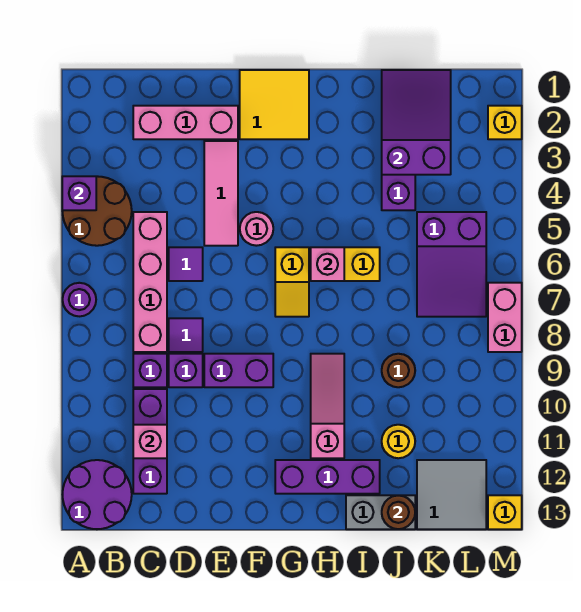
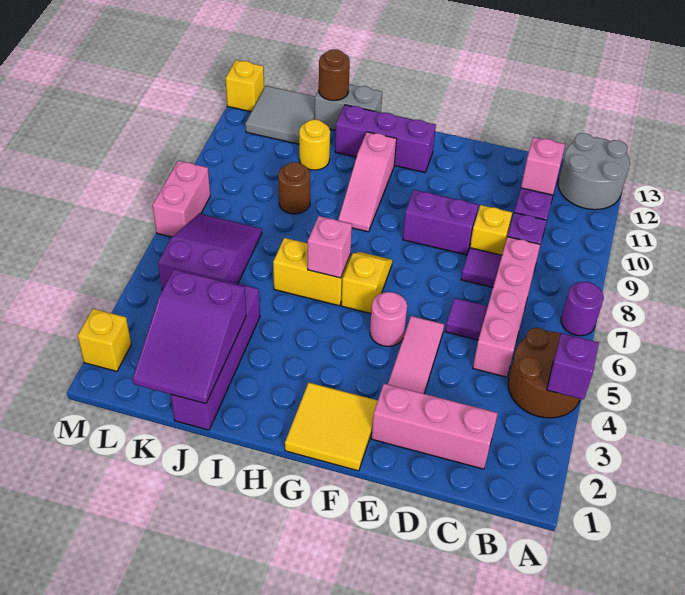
purple 2x2 round brick [63,460,132,529] -> grey 2x2 round brick [558,133,630,210]
purple 1x1 brick [169,354,203,387] -> yellow 1x1 brick [470,205,512,255]

